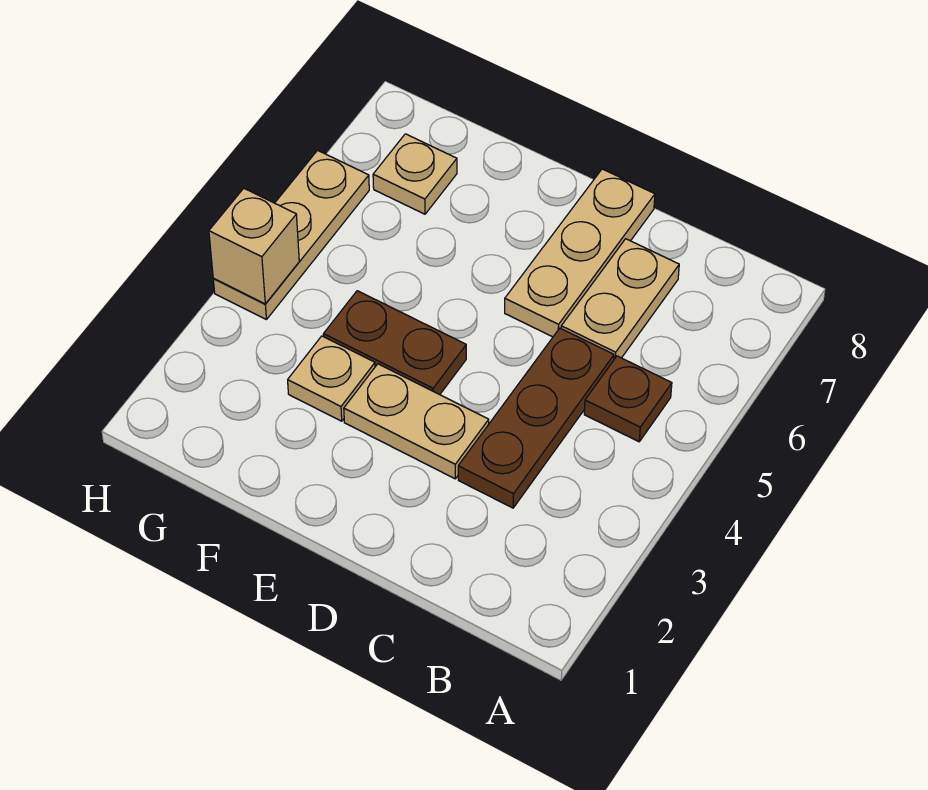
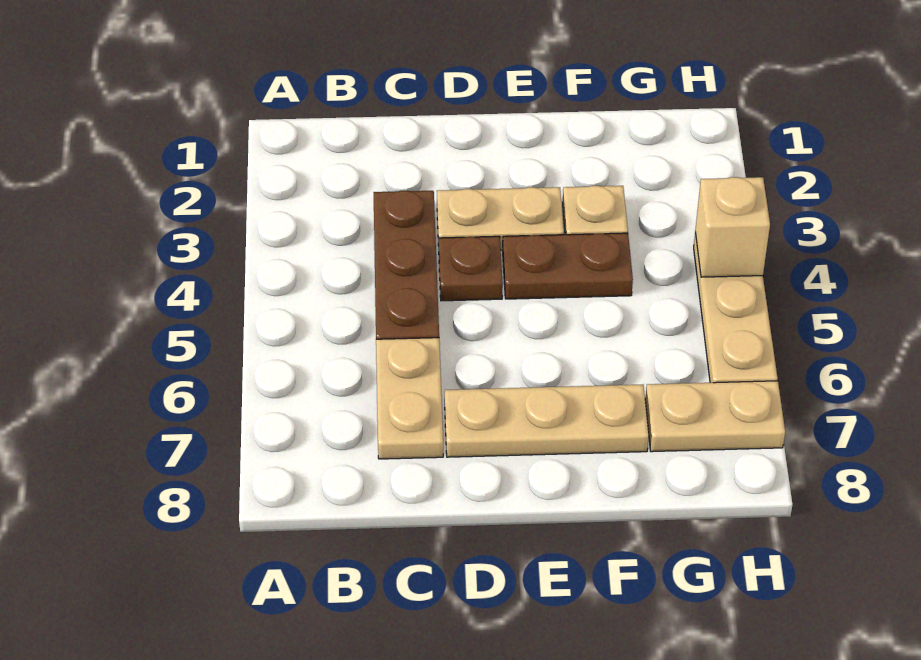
brown 1x1 plate [584,356,672,442] -> brown 1x1 plate moved to [439,236,503,301]
tan 1x3 plate [505,169,655,337] -> tan 1x3 plate turned to [445,385,649,457]
tan 1x1 plate [373,134,457,214] -> tan 1x2 plate [645,381,785,452]

